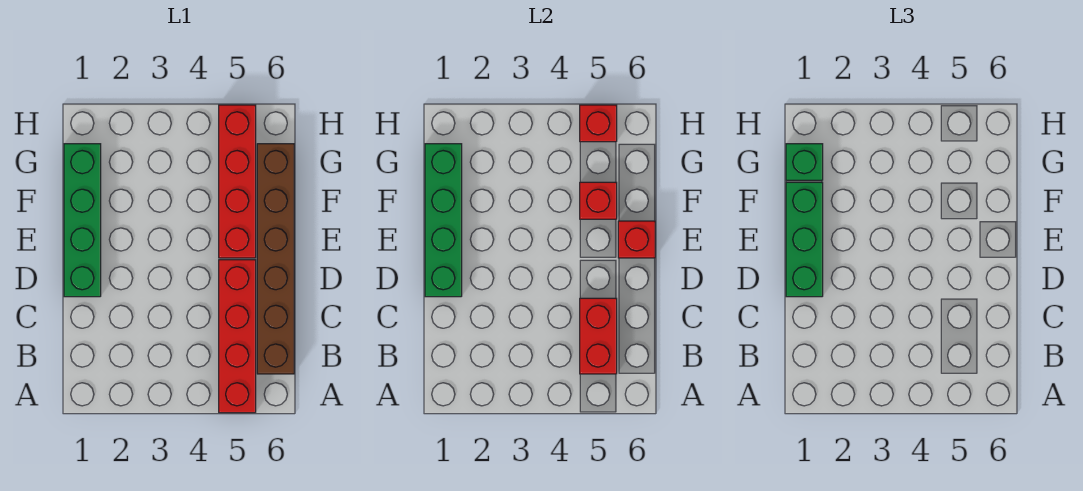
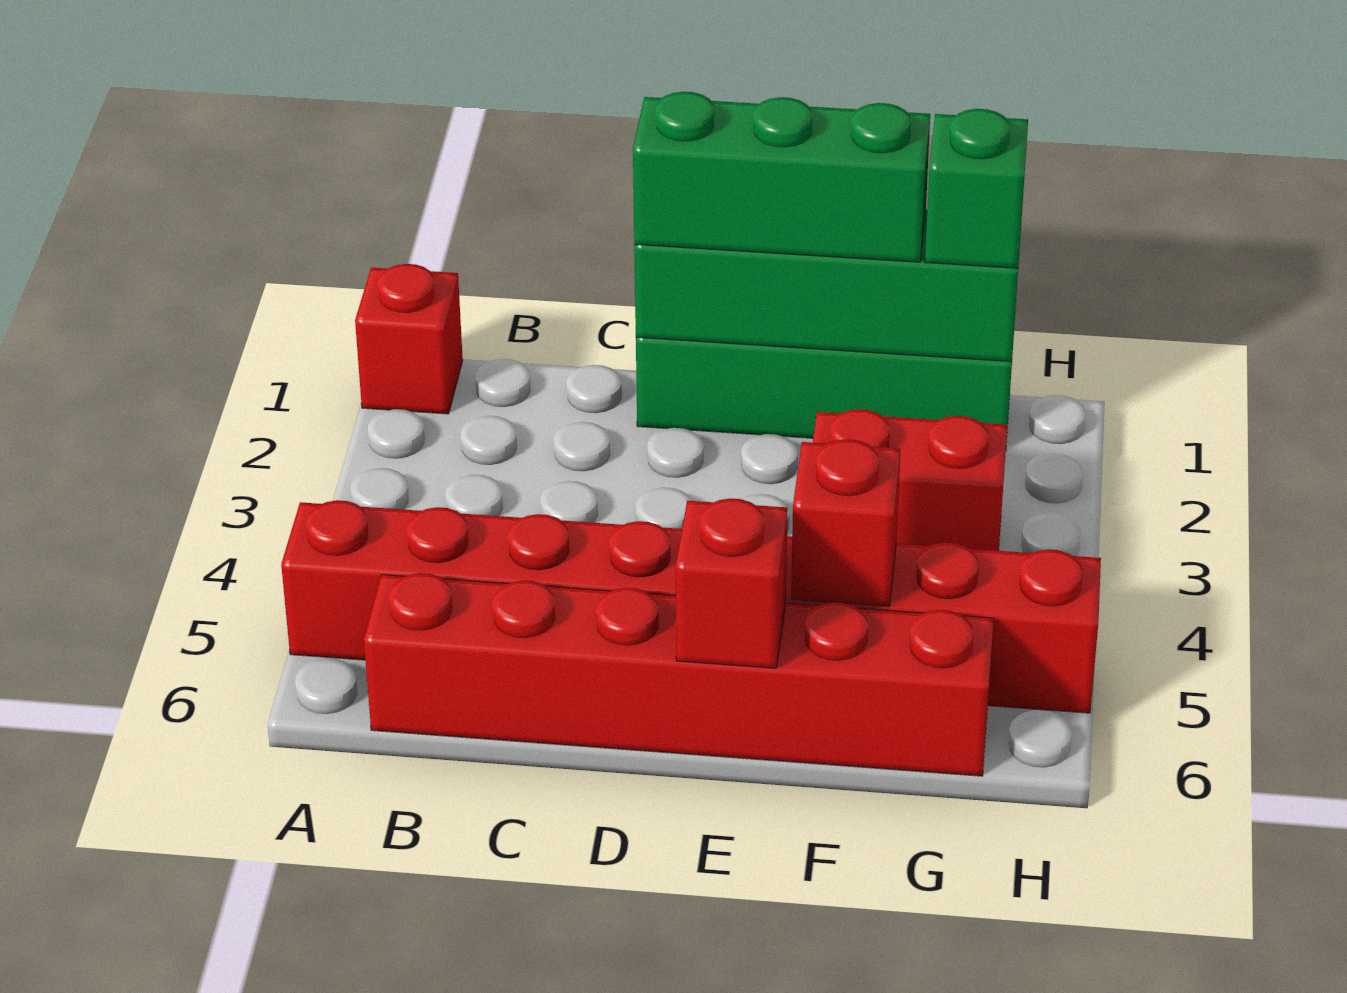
red 1x2 brick [580,298,617,374] -> red 1x2 brick moved to [813,409,1007,551]
brown 1x6 brick [257,144,294,374] -> red 1x6 brick [364,573,994,776]
red 1x1 brick [580,105,617,142] -> red 1x1 brick moved to [355,264,463,414]

